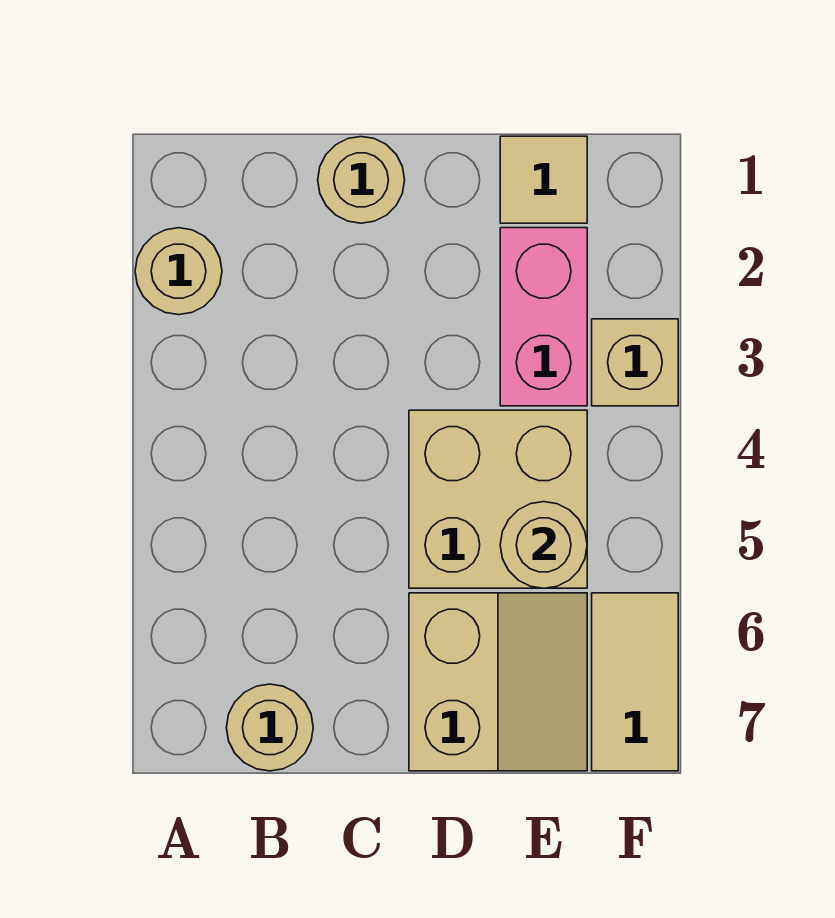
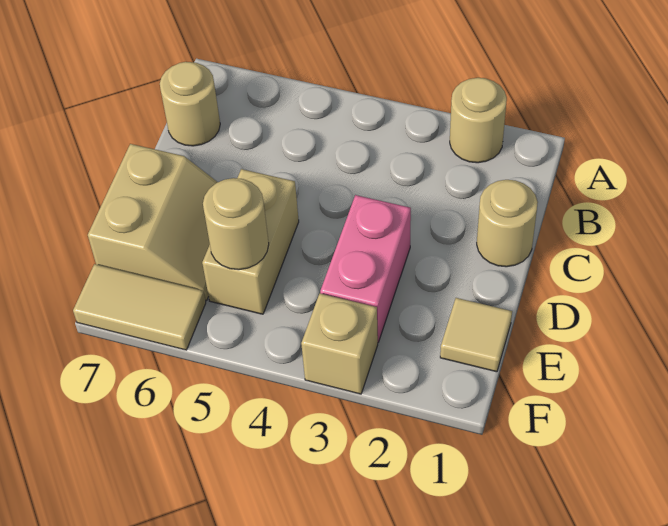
tan 2x2 brick [409,410,587,588] -> tan 1x2 brick [202,169,299,314]
tan 2x2 slope [409,593,587,771] -> tan 2x2 slope turned to [88,144,218,301]
pink 1x2 brick [500,228,587,406] -> pink 1x2 brick turned to [320,195,411,342]

